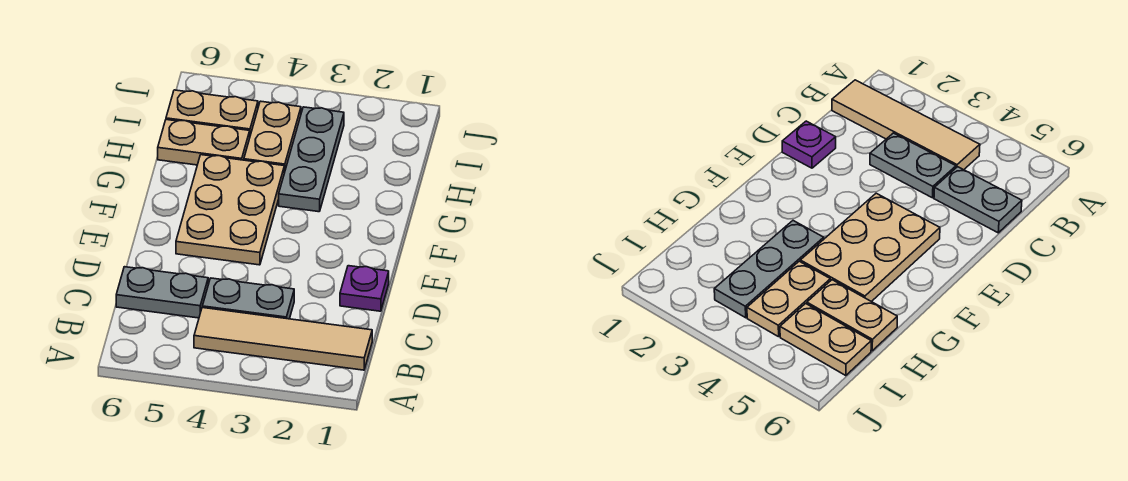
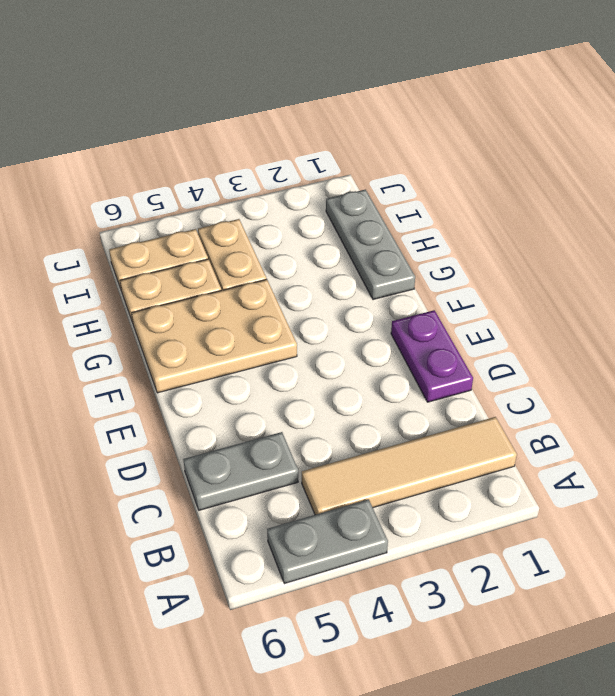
grey 1x2 plate [202,278,294,319] -> grey 1x2 plate moved to [267,499,388,584]
purple 1x1 plate [340,266,389,311] -> purple 1x2 plate [391,310,473,402]
tan 2x3 plate [176,155,284,265] -> tan 2x3 plate turned to [132,279,297,393]
grey 1x3 plate [279,107,344,212] -> grey 1x3 plate moved to [326,190,415,300]

